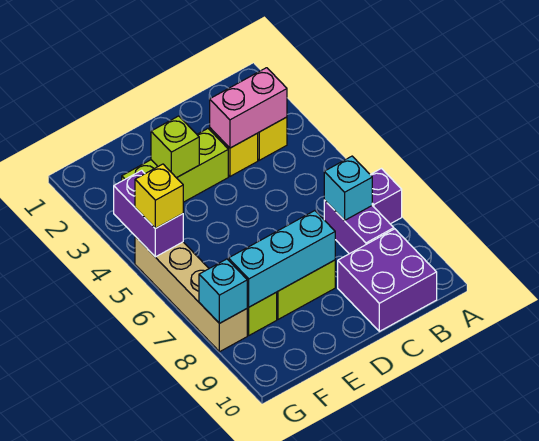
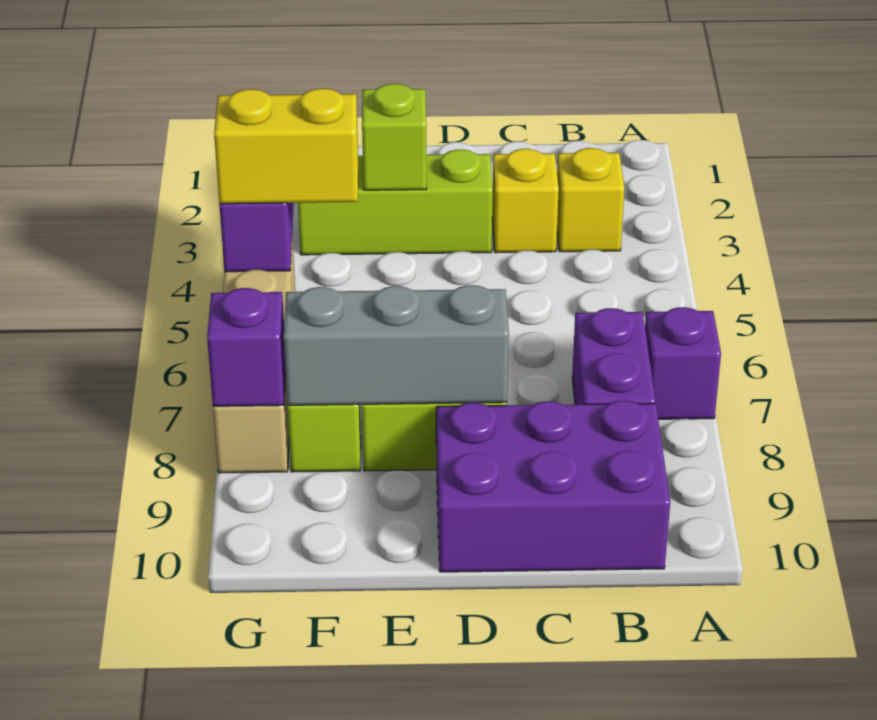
pink 1x2 brick [210,68,287,148] -> none
cyan 1x1 brick [324,156,372,221] -> none
purple 2x2 brick [338,229,437,331] -> purple 2x3 brick [436,400,670,572]
cyan 1x3 brick [228,211,335,307] -> grey 1x3 brick [284,285,509,405]
yellow 1x1 brick [135,164,183,229] -> yellow 1x2 brick [214,89,358,204]
cyan 1x1 brick [199,259,247,323] -> purple 1x1 brick [207,288,286,406]

